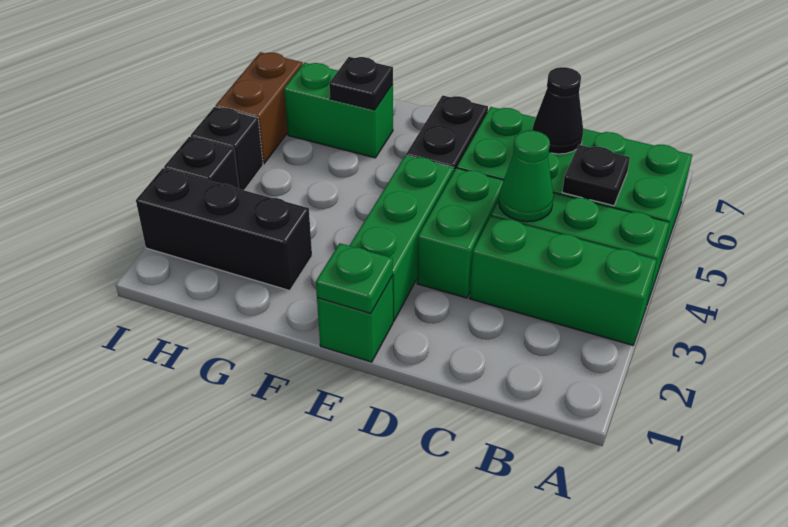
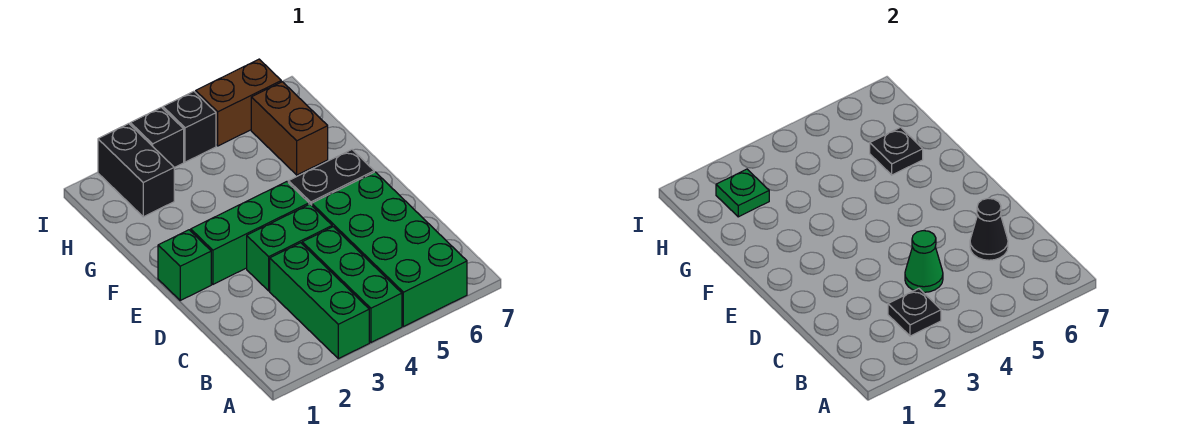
black 1x1 plate [562,145,630,206] -> black 1x1 plate moved to [888,289,941,336]
green 1x1 plate [316,243,393,314] -> green 1x1 plate moved to [716,169,769,217]
black 1x3 brick [136,168,312,291] -> black 1x2 brick [98,124,174,217]
green 1x2 brick [284,63,393,158] -> brown 1x2 brick [251,82,328,175]

